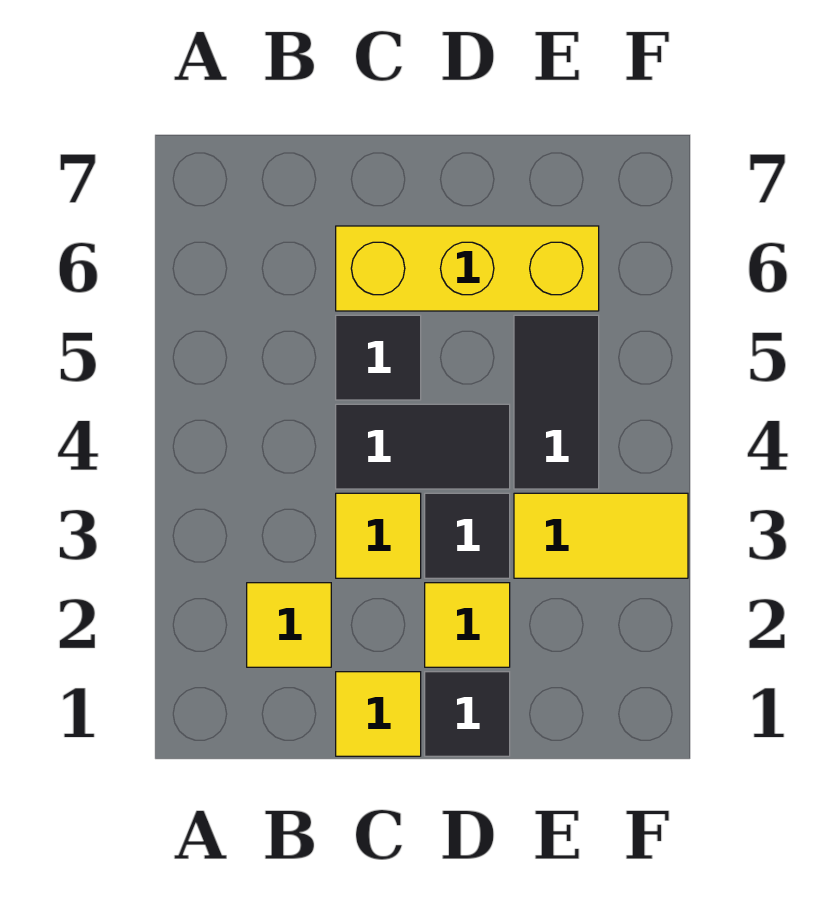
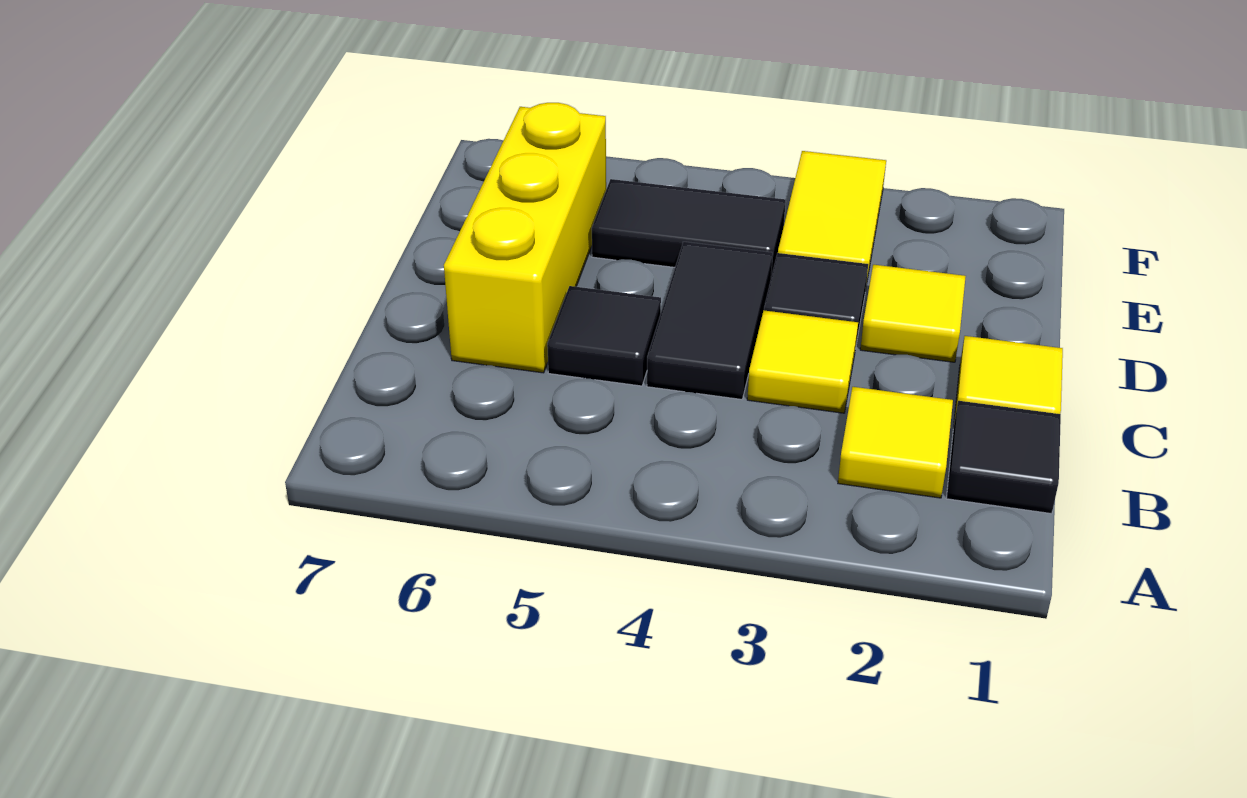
black 1x1 tile [425,672,510,756] -> black 1x1 tile moved to [946,401,1061,514]

